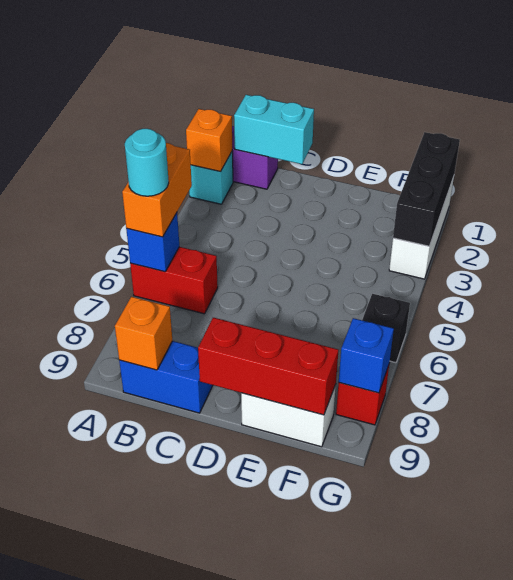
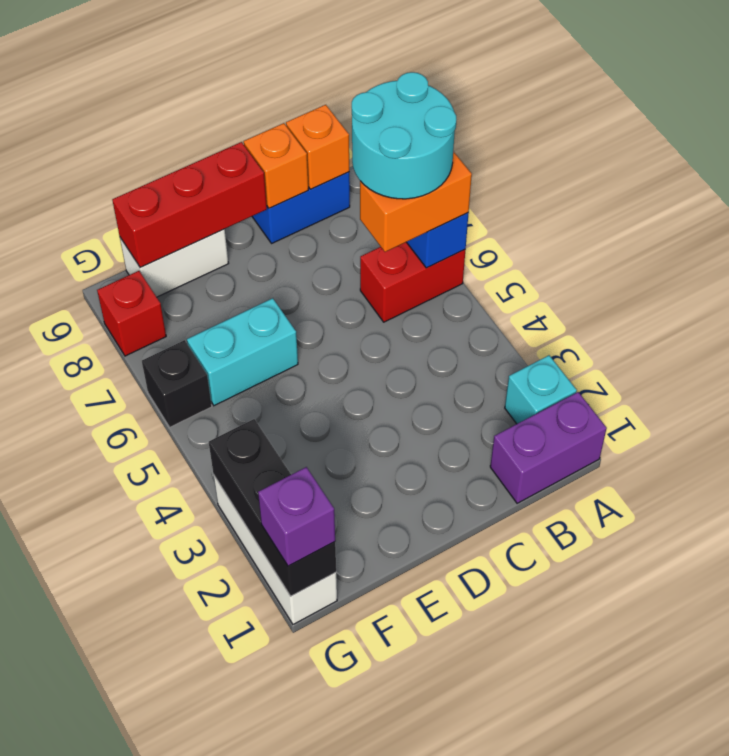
orange 1x1 brick [186,109,232,172] -> orange 1x1 brick moved to [244,123,308,208]
orange 1x2 brick [122,143,192,237] -> orange 1x2 brick turned to [360,151,472,252]
cyan 1x1 round brick [125,129,169,196] -> cyan 2x2 round brick [352,72,456,199]
cyan 1x2 brick [234,95,314,164] -> cyan 1x2 brick moved to [187,298,298,406]
none -> purple 1x1 brick [258,467,335,566]
blue 1x1 brick [339,318,394,393] -> none

